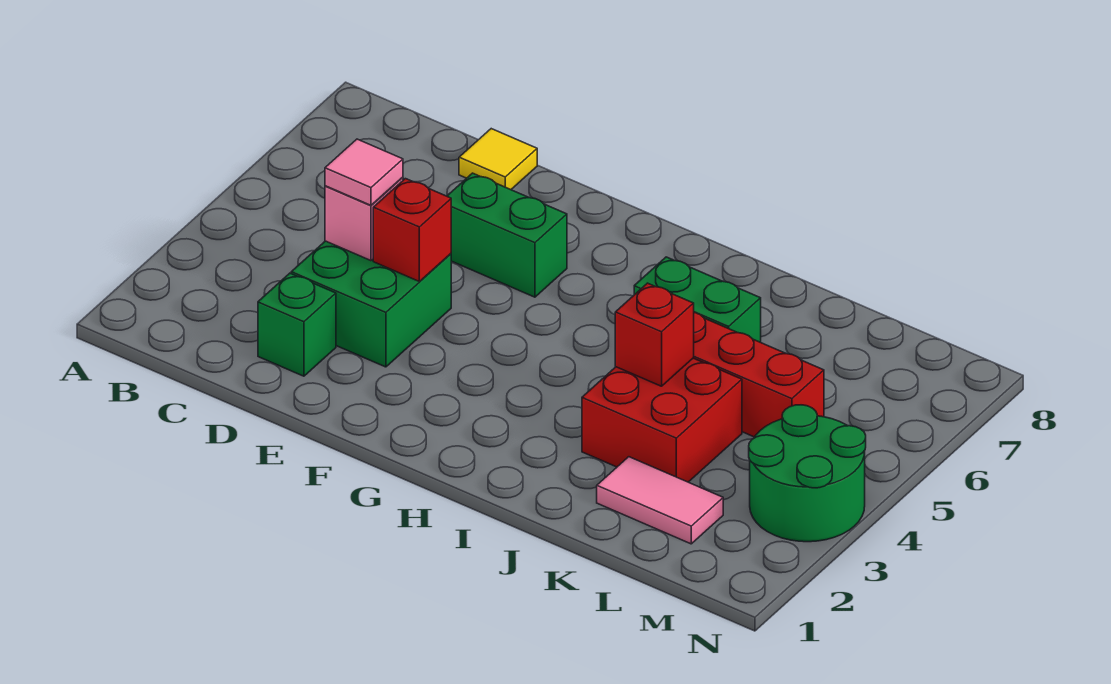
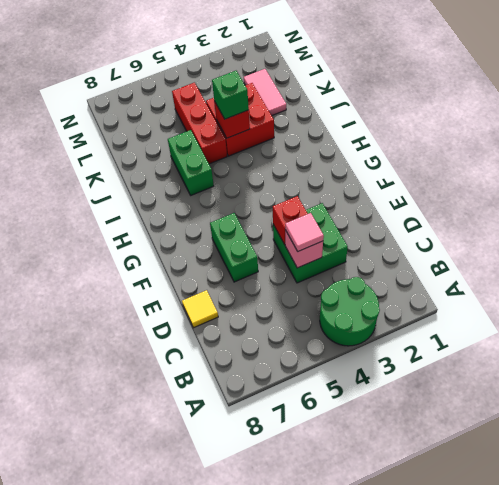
green 1x1 brick [258,273,336,376] -> green 1x1 brick moved to [212,71,249,119]
green 2x2 round brick [749,405,866,542] -> green 2x2 round brick moved to [320,277,380,346]

